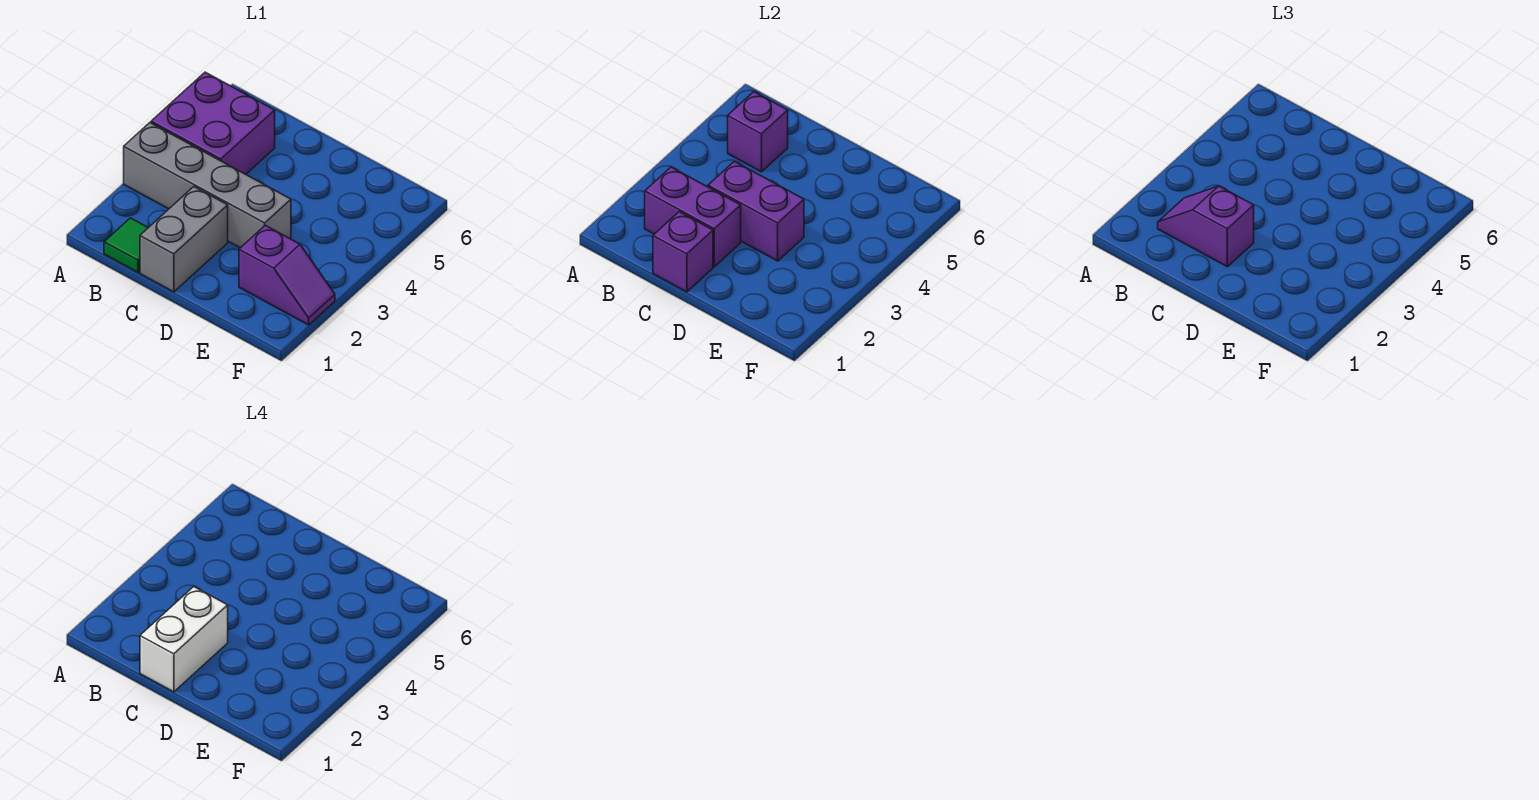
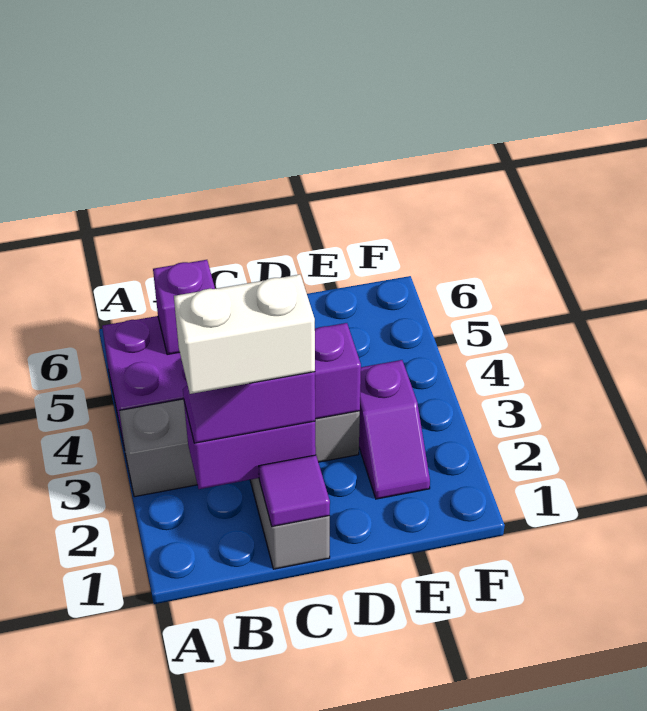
green 1x1 tile [104,218,148,272] -> none
purple 1x1 brick [653,212,713,292] -> purple 1x1 tile [259,455,330,527]
white 1x2 brick [140,587,228,692] -> white 1x2 brick turned to [174,275,315,394]
purple 1x2 slope [239,225,335,325] -> purple 1x2 slope turned to [359,360,430,499]

